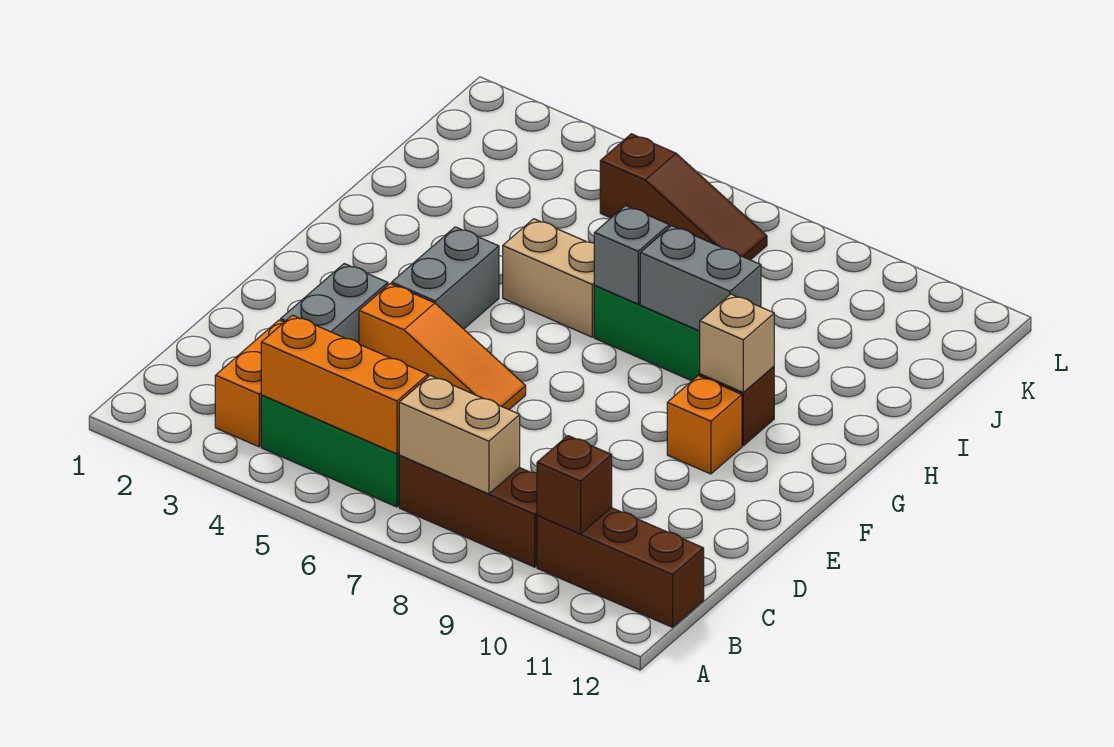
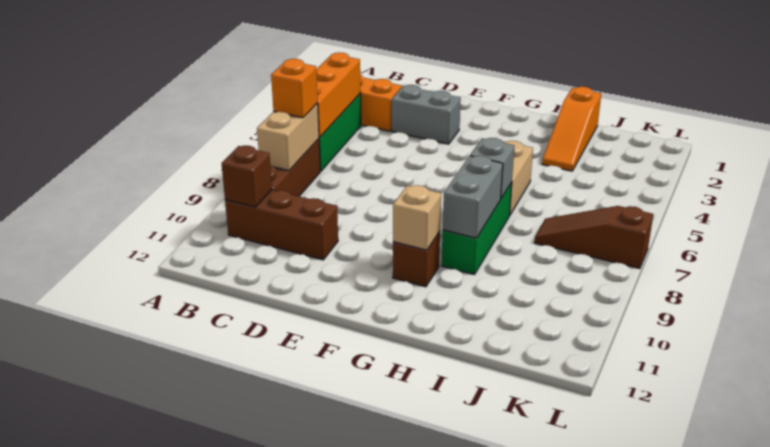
brown 1x3 brick [537,508,704,627] -> brown 1x3 brick turned to [225,190,338,260]
orange 1x3 slope [359,284,526,409] -> orange 1x3 slope moved to [542,87,601,171]
grey 1x2 brick [392,227,499,329] -> none
orange 1x1 brick [667,376,742,474] -> orange 1x1 brick moved to [271,59,318,118]
brown 1x3 slope [600,134,767,260] -> brown 1x3 slope turned to [535,206,653,269]

